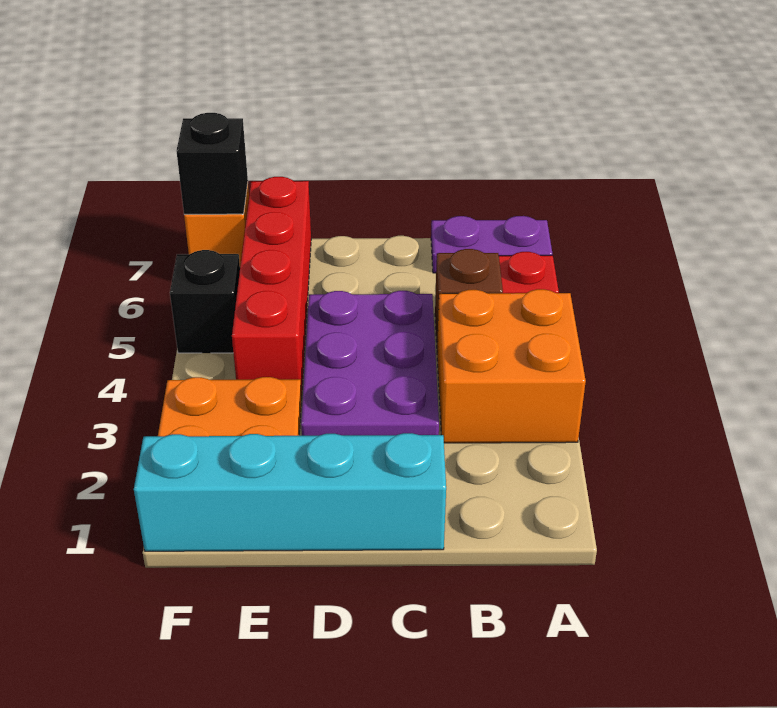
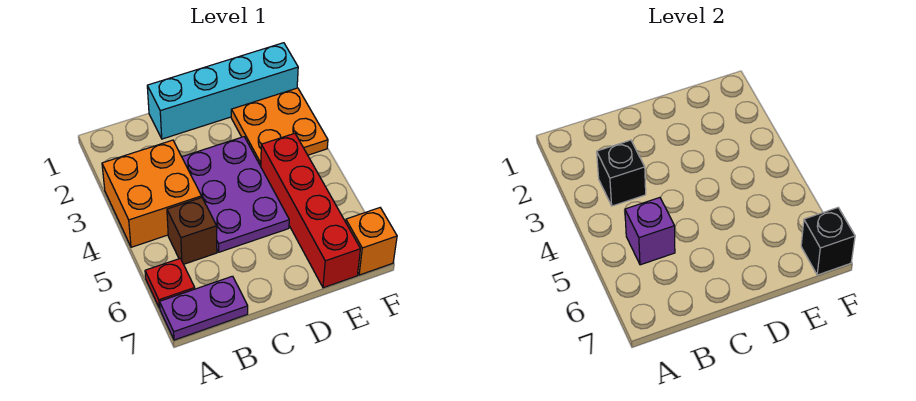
none -> purple 1x1 brick [625,198,675,265]
black 1x1 brick [170,250,240,353] -> black 1x1 brick moved to [597,140,646,206]

